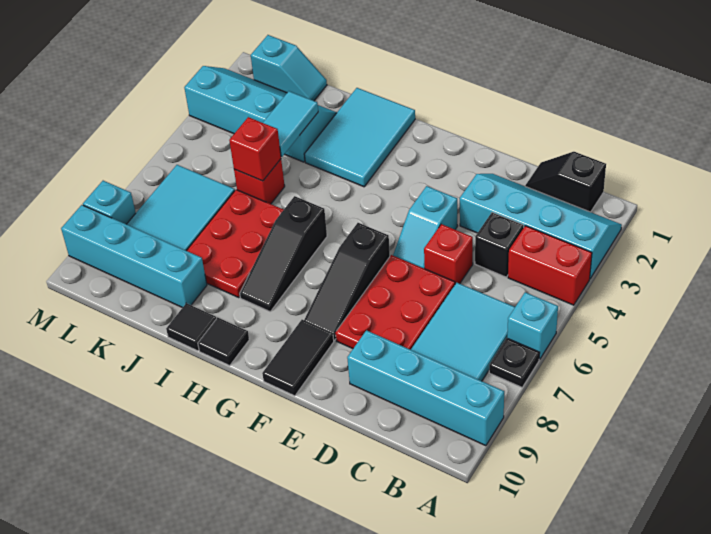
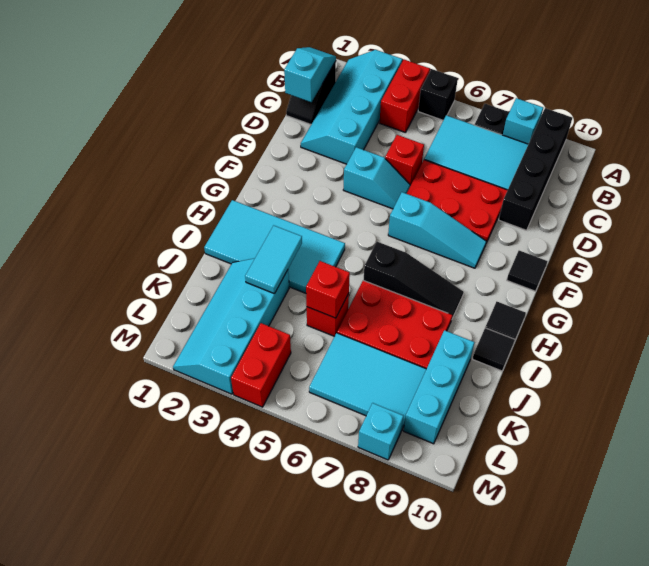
cyan 1x1 brick [507,292,558,359] -> cyan 1x1 brick moved to [503,98,543,144]
cyan 1x4 brick [347,330,504,446] -> black 1x4 brick [499,108,572,230]
black 1x1 brick [475,212,524,277] -> black 1x1 brick moved to [418,69,458,120]
black 1x3 slope [304,223,390,340] -> cyan 1x3 slope [388,192,487,268]
black 1x2 tile [262,320,334,396] -> black 1x1 tile [507,251,547,291]
cyan 2x3 tile [304,88,415,187] -> cyan 2x4 tile [204,200,345,293]
cyan 1x2 tile [263,91,318,157] -> cyan 1x2 tile turned to [245,226,302,294]
cyan 1x4 brick [61,205,207,308] -> cyan 1x3 brick [403,330,474,444]
cyan 1x2 slope [251,35,327,101] -> cyan 1x2 slope moved to [284,47,336,102]
none -> red 1x2 brick [231,323,291,407]

